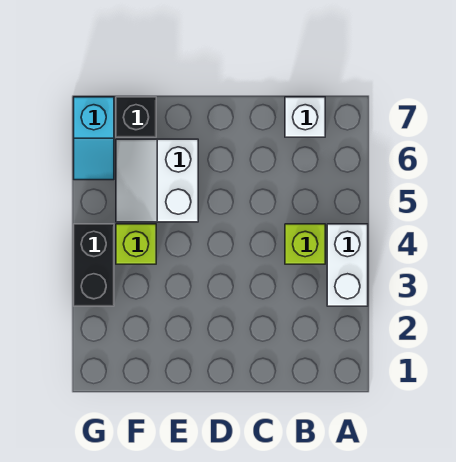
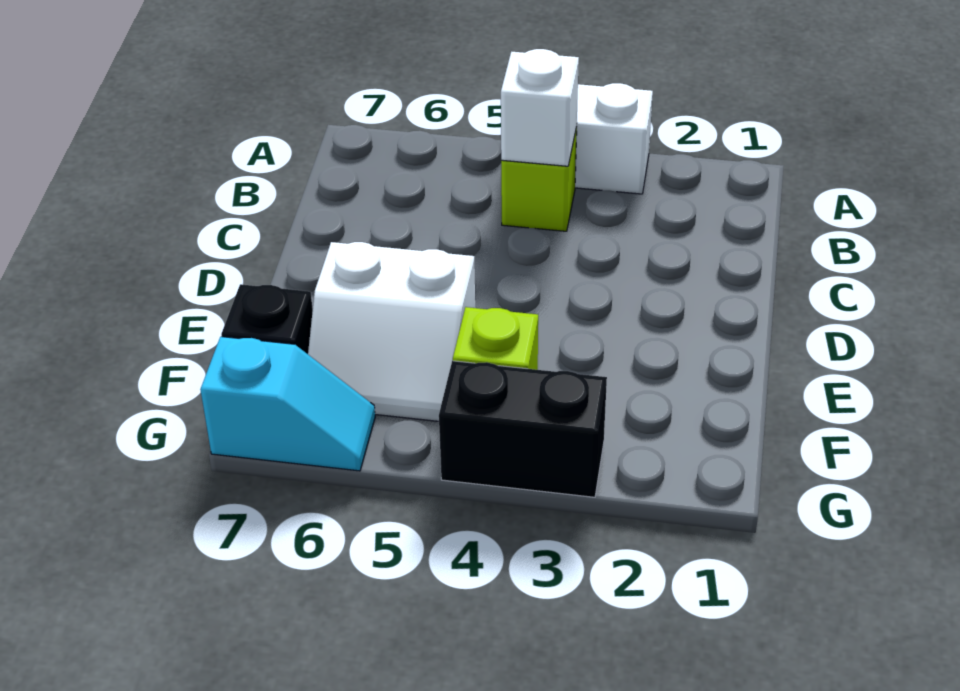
white 1x1 brick [285,97,325,137] -> white 1x1 brick moved to [501,49,579,166]

